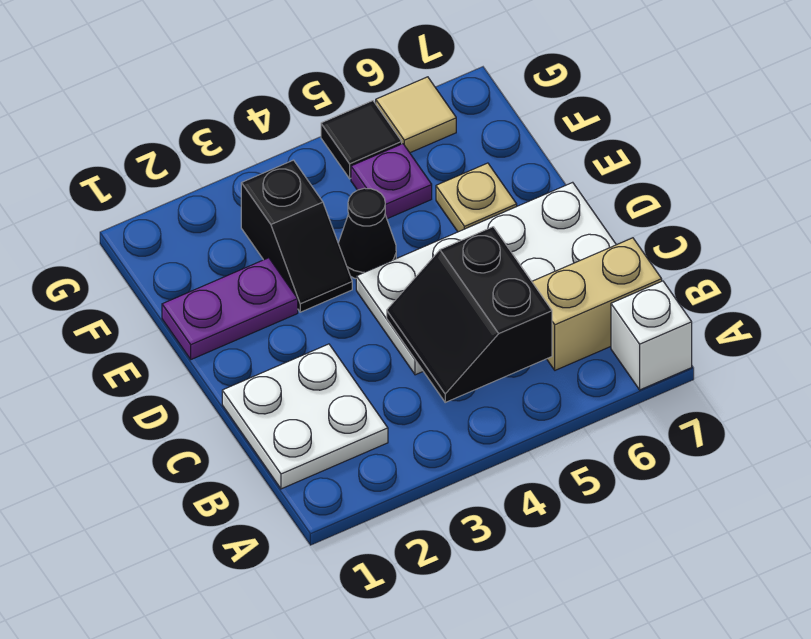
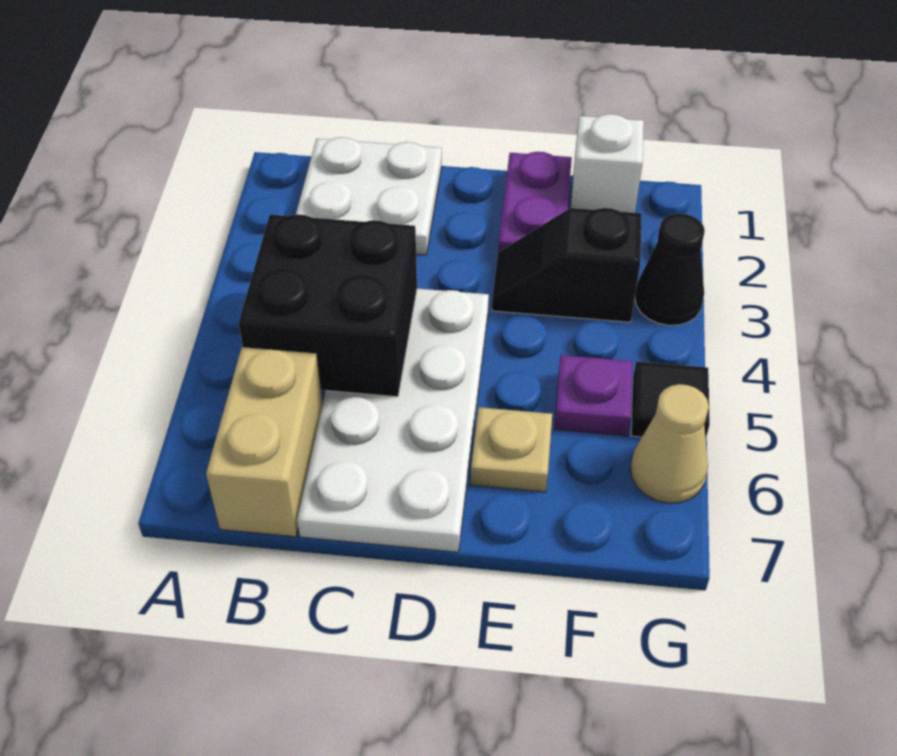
white 1x1 brick [611,281,692,390] -> white 1x1 brick moved to [571,114,644,213]
black 2x2 slope [387,227,552,402] -> black 2x2 brick [239,214,417,397]
black 1x1 cone [338,188,396,279] -> black 1x1 cone moved to [635,214,705,325]
tan 1x1 tile [376,77,456,153] -> tan 1x1 cone [630,384,709,503]

